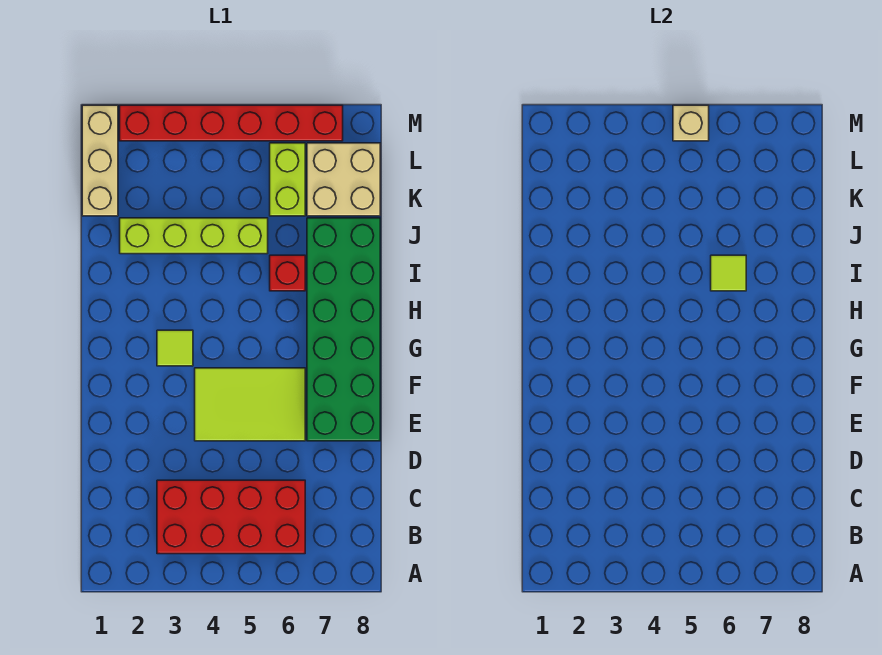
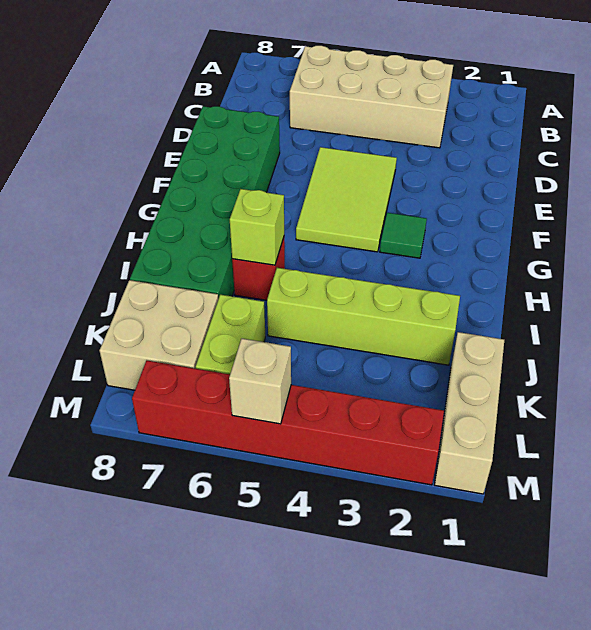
red 2x4 brick [157,480,305,554] -> tan 2x4 brick [290,46,453,148]
lime 2x3 tile [195,368,305,441] -> lime 2x3 tile turned to [296,147,397,252]
lime 1x1 tile [157,330,193,366] -> green 1x1 tile [380,213,427,258]
lime 1x1 tile [711,255,746,291] -> lime 1x1 brick [230,189,284,265]

